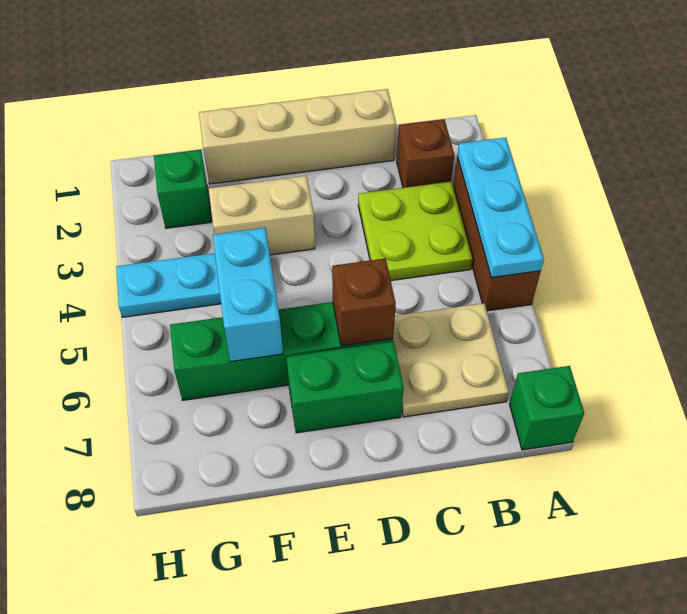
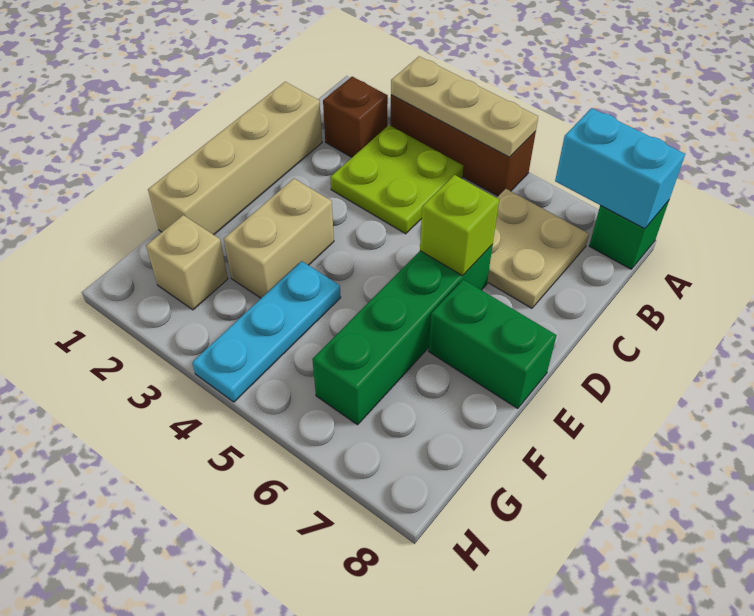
cyan 1x3 plate [457,137,544,278] -> tan 1x3 plate [391,56,538,157]
brown 1x1 brick [332,258,396,346] -> lime 1x1 brick [420,175,499,276]
green 1x2 brick [286,341,404,433] -> green 1x2 brick turned to [429,280,557,409]
cyan 1x2 brick [213,228,283,362] -> cyan 1x2 brick moved to [555,108,685,229]
green 1x1 brick [154,150,212,228] -> tan 1x1 brick [146,215,228,310]

